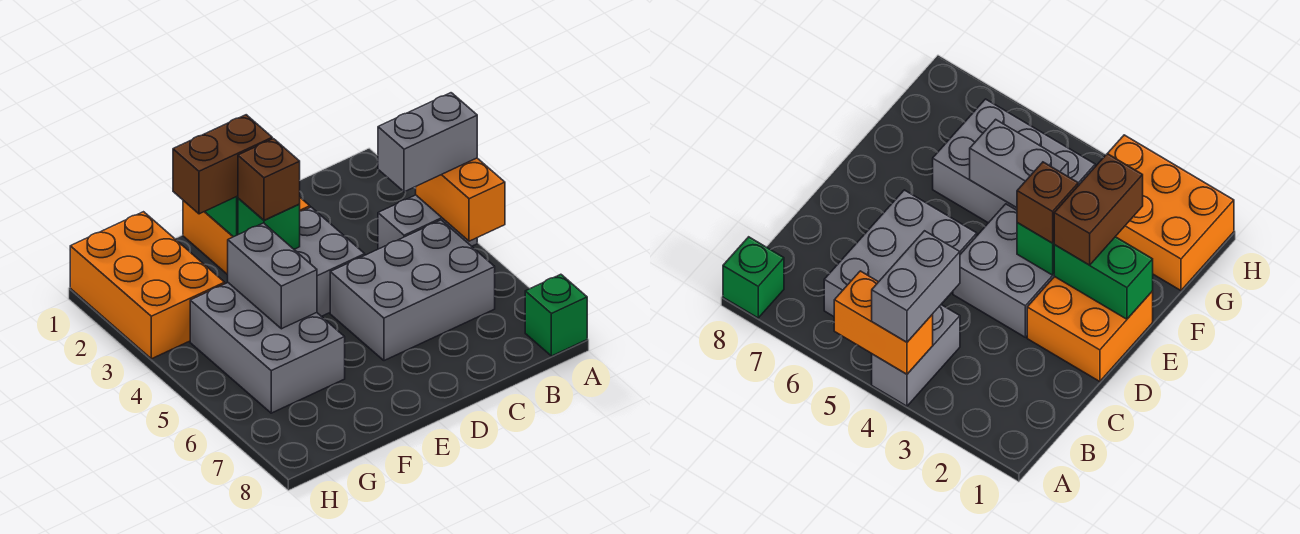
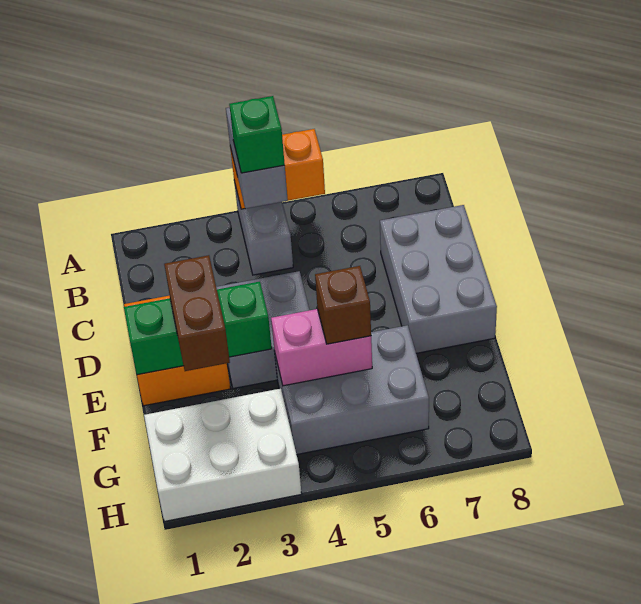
green 1x1 brick [525,274,587,356] -> green 1x1 brick moved to [229,96,285,173]
grey 2x3 brick [330,220,495,361] -> grey 2x3 brick moved to [380,205,497,353]
brown 1x1 brick [238,139,300,220] -> brown 1x1 brick moved to [315,266,371,344]
grey 1x2 brick [228,223,317,329] -> pink 1x2 brick [271,309,372,386]
orange 2x3 brick [70,212,225,359] -> white 2x3 brick [144,389,302,521]

